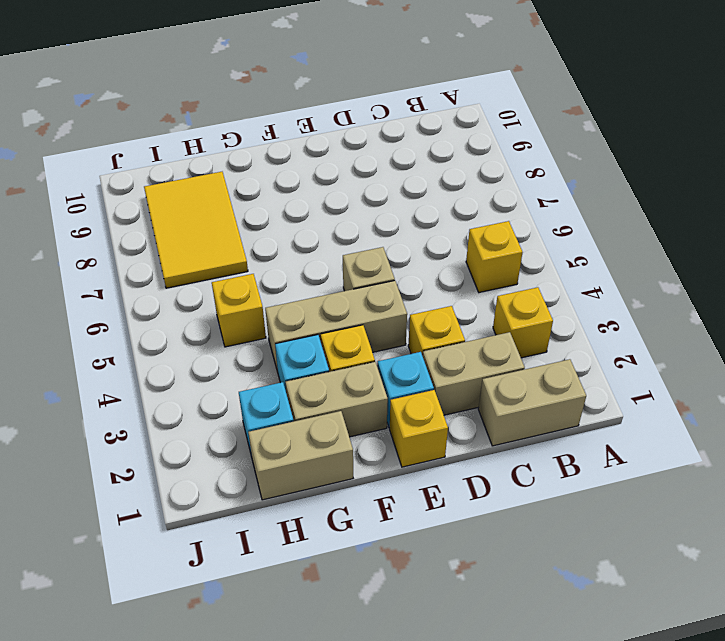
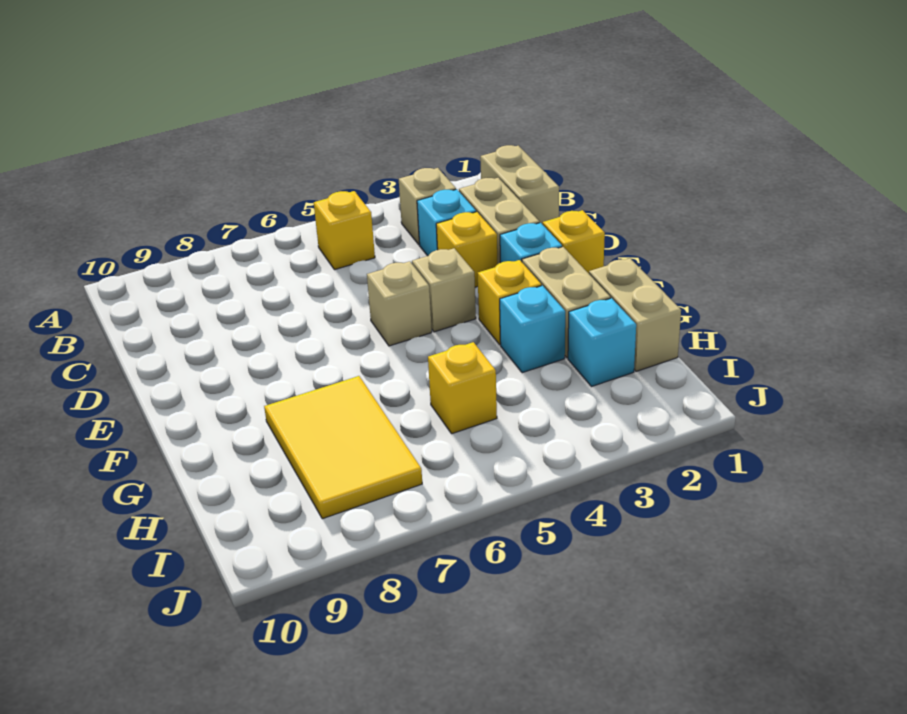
yellow 1x1 brick [493,287,553,358] -> tan 1x1 brick [399,168,456,245]
none -> cyan 1x1 brick [417,189,476,256]
tan 1x3 brick [265,281,407,372] -> tan 1x1 brick [412,248,476,332]
yellow 2x3 tile [144,172,248,288] -> yellow 2x3 tile turned to [264,376,422,519]

